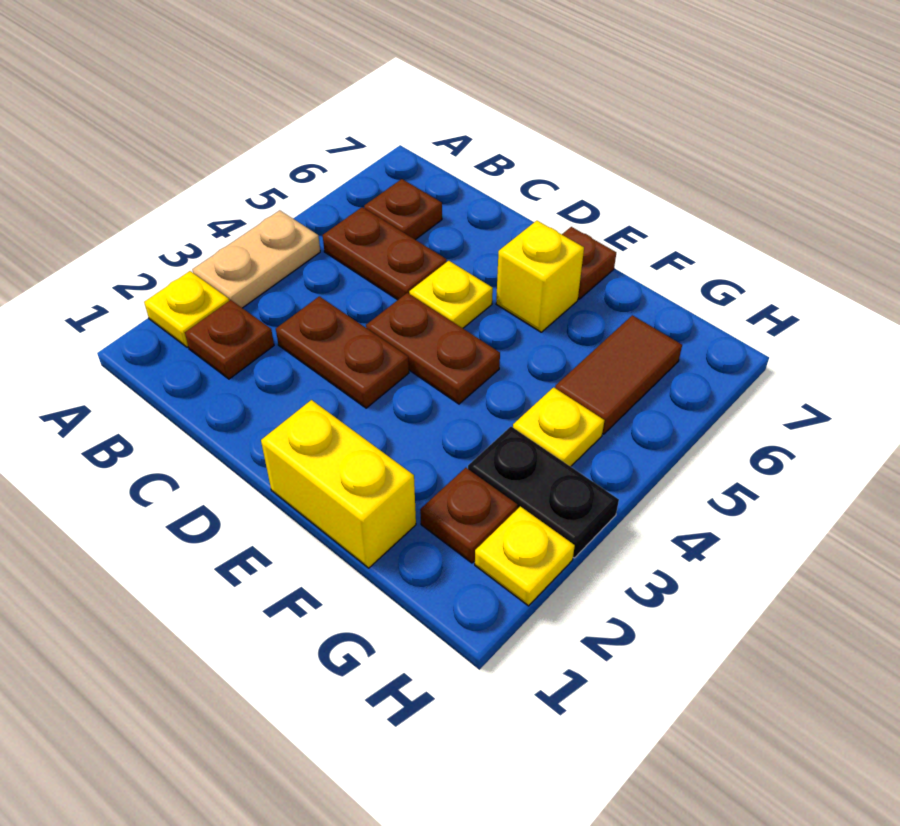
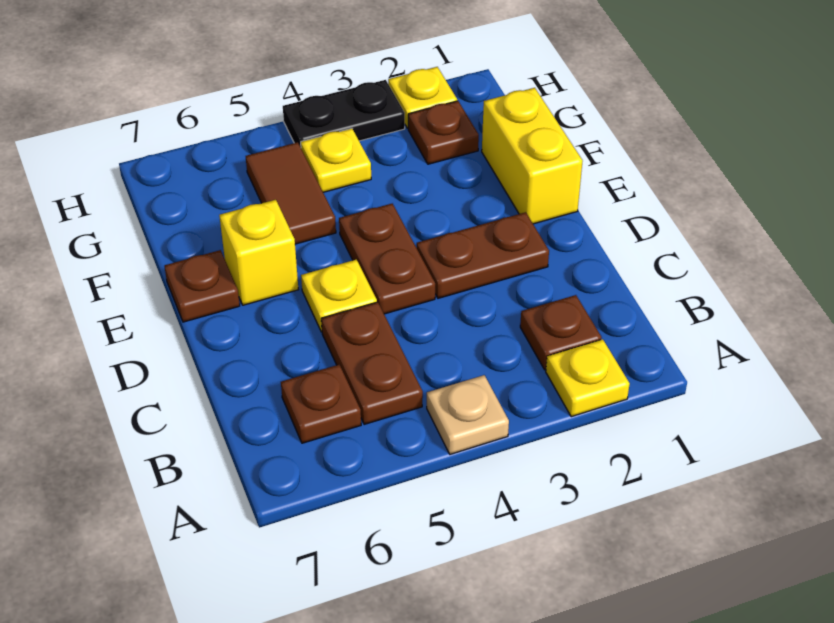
tan 1x2 plate [192,210,320,308] -> tan 1x1 plate [427,375,509,454]
brown 1x2 plate [276,296,409,408] -> brown 1x2 plate turned to [417,212,549,298]
black 1x2 plate [468,427,619,558] -> black 1x2 plate turned to [283,80,405,147]
brown 1x2 tile [555,315,682,434] -> brown 1x2 tile turned to [246,142,336,244]

